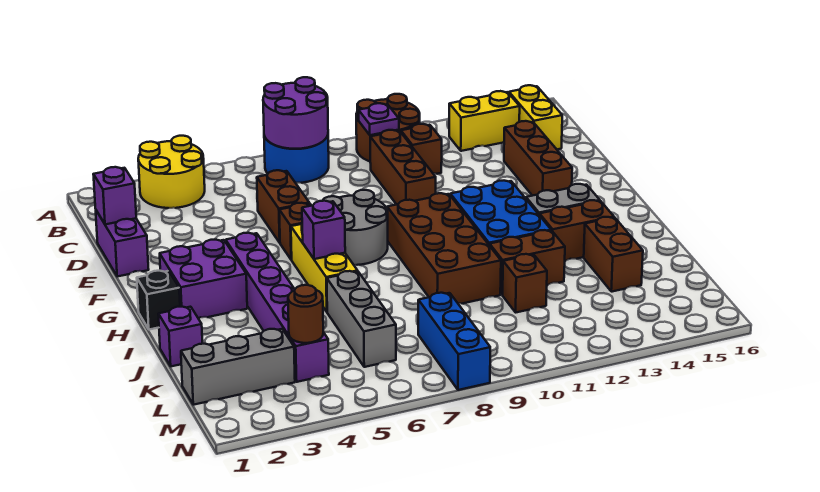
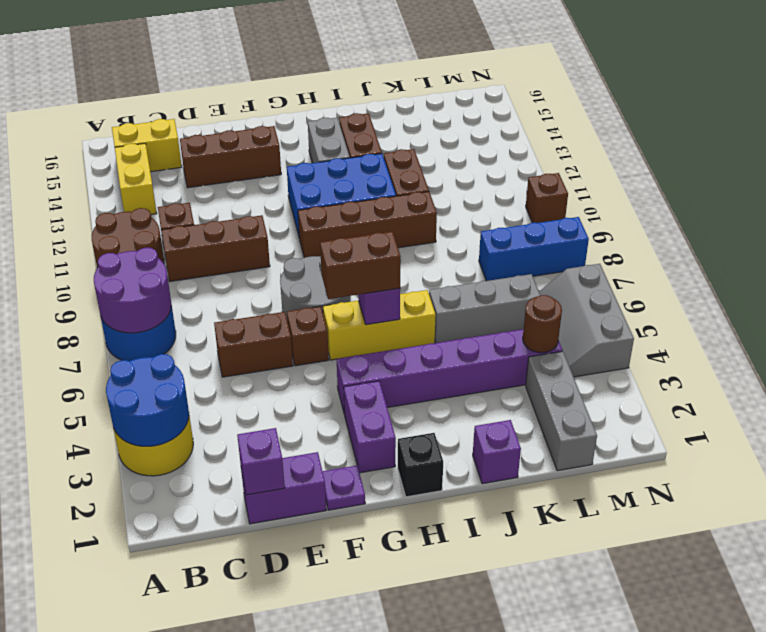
none -> blue 2x2 round brick [106,354,189,446]
purple 1x1 plate [359,103,399,135] -> purple 1x1 plate moved to [323,465,365,510]
purple 2x2 brick [160,240,247,318] -> purple 1x2 brick [344,381,396,473]
brown 2x4 brick [387,193,501,304] -> brown 1x4 brick [298,192,437,258]
brown 1x2 brick [584,217,643,292] -> brown 1x2 brick moved to [320,232,401,299]
brown 1x1 brick [503,254,547,312] -> brown 1x1 brick moved to [526,173,568,223]
none -> grey 2x3 slope [539,264,634,377]

